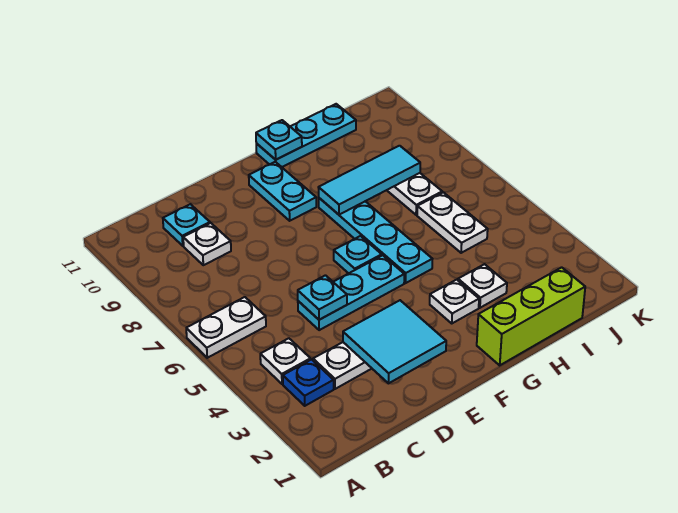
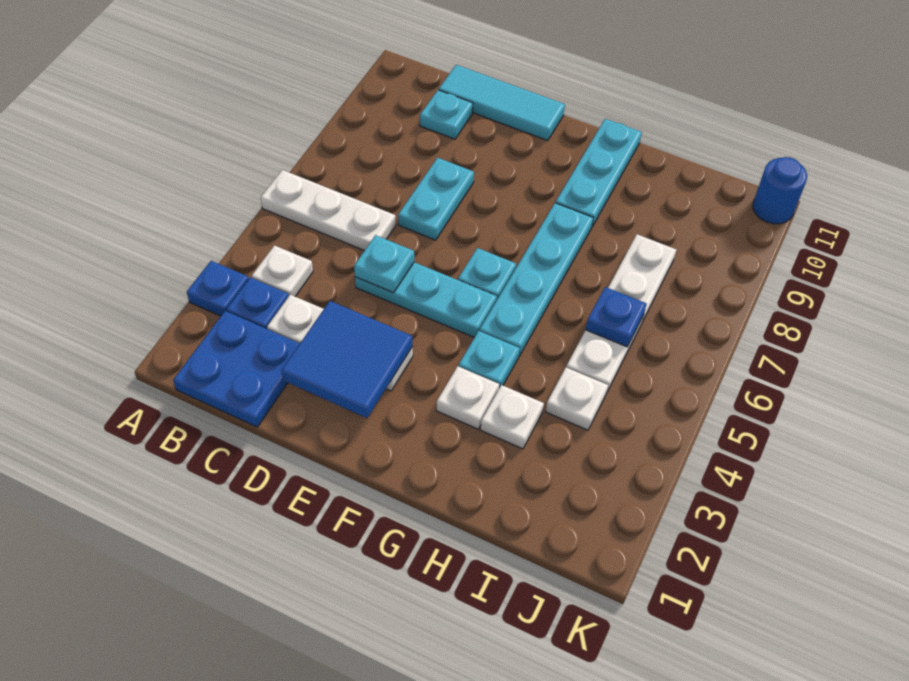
none -> blue 1x1 plate [187,261,249,316]
white 1x2 plate [186,297,266,358] -> white 1x3 plate [261,170,396,250]
none -> blue 2x2 plate [173,311,300,427]
white 1x1 plate [183,223,231,265] -> white 1x1 plate moved to [546,368,608,430]
cyan 2x2 tile [343,300,446,384] -> blue 2x2 tile [281,301,413,418]
cyan 1x2 plate [249,162,316,221] -> cyan 1x2 plate moved to [398,158,474,240]
lime 1x3 brick [477,267,585,365] -> none
cyan 1x3 tile [318,146,420,215] -> cyan 1x3 tile moved to [439,65,565,141]
cyan 1x3 plate [256,104,356,167] -> cyan 1x3 plate turned to [556,119,642,226]
cyan 1x1 plate [256,120,302,160] -> cyan 1x1 plate moved to [459,331,520,388]
none -> blue 1x1 plate [586,287,646,347]
none -> blue 1x1 round brick [753,157,807,224]

